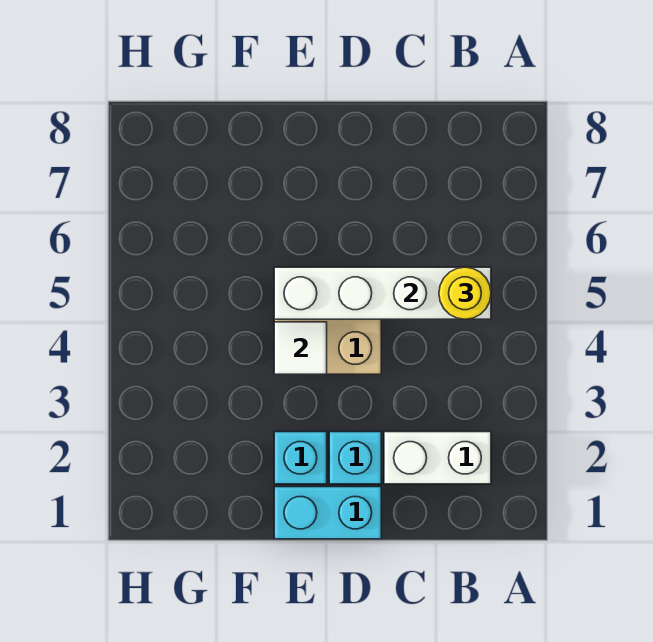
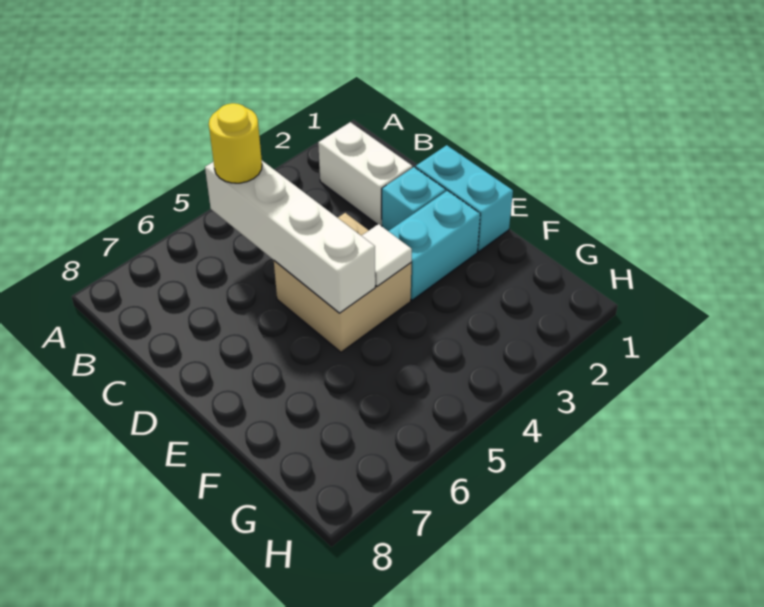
cyan 1x1 brick [274,432,327,484] -> cyan 1x2 brick [389,191,480,300]

